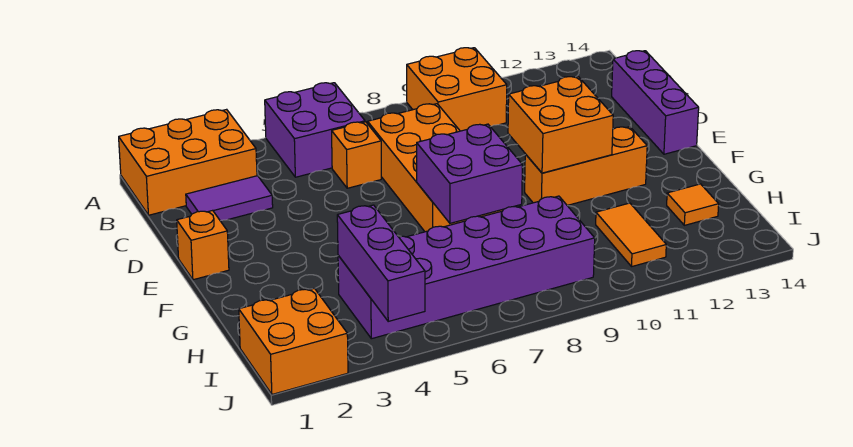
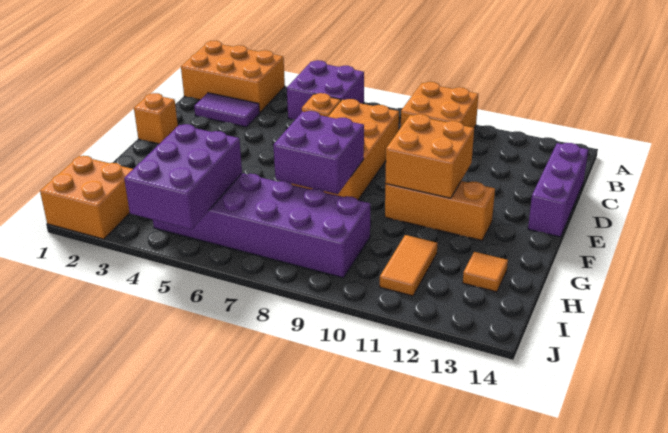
purple 1x3 brick [337,205,425,321] -> purple 2x3 brick [124,124,242,229]

